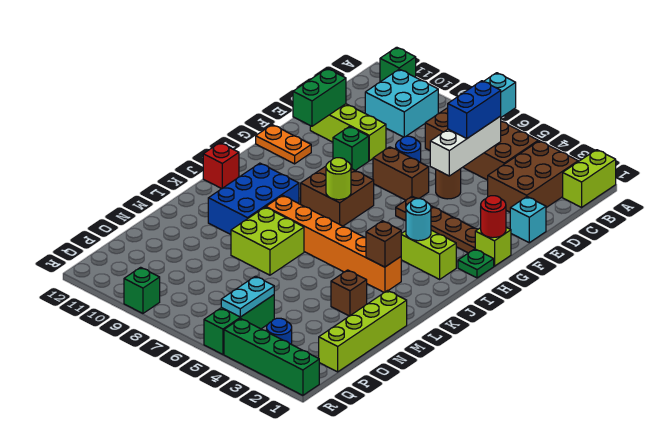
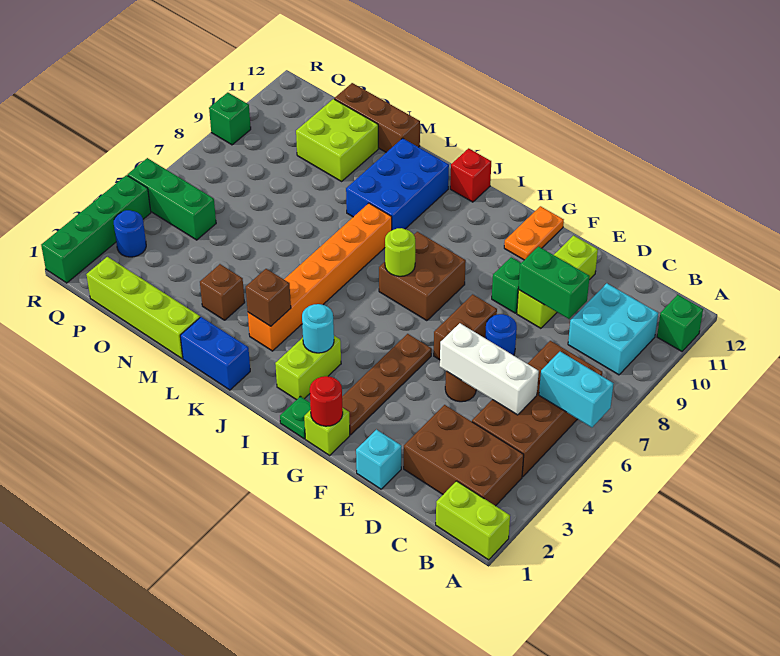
blue 1x2 brick [448,81,501,138] -> blue 1x2 brick moved to [180,317,250,390]
green 1x2 brick [293,69,346,126] -> green 1x2 brick moved to [519,247,590,319]
blue 2x3 brick [208,163,299,235] -> blue 2x3 brick turned to [346,138,449,230]
lime 2x2 brick [231,207,304,275] -> lime 2x2 brick moved to [296,99,378,181]
none -> brown 1x3 brick [334,83,420,152]
cyan 1x2 plate [221,276,274,317] -> none

